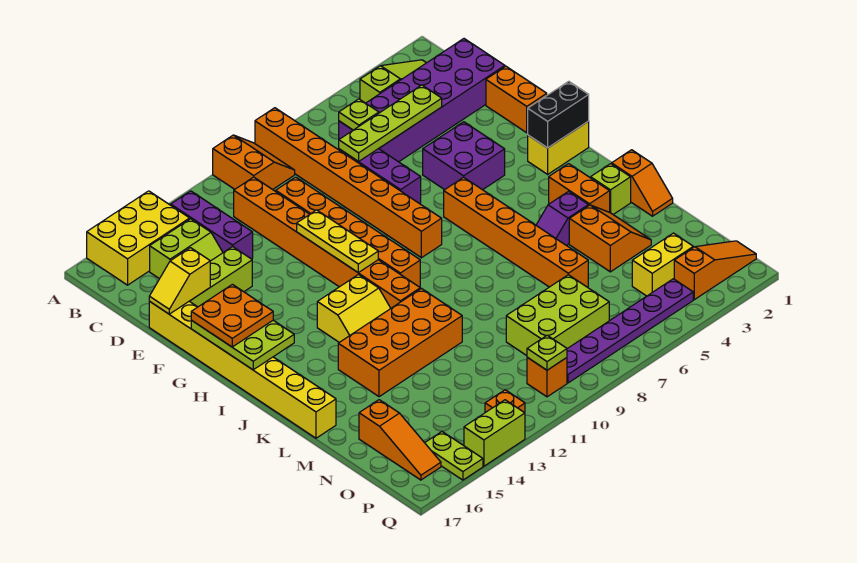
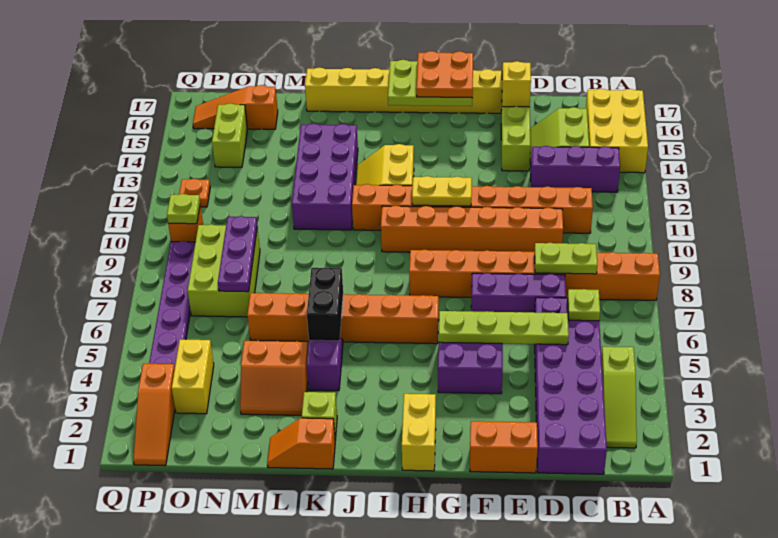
orange 2x2 slope [213,135,295,190] -> none
lime 1x4 plate [339,85,442,162] -> lime 1x4 plate turned to [439,311,569,345]
yellow 1x3 plate [297,210,378,273] -> yellow 1x2 plate [412,176,472,206]
black 1x2 brick [528,81,589,148] -> black 1x2 brick moved to [307,267,343,341]
orange 1x2 brick [549,164,610,212] -> none
orange 2x4 brick [338,289,462,397] -> purple 2x4 brick [292,123,358,230]
none -> purple 1x3 plate [218,216,257,292]
lime 1x2 plate [425,432,483,480] -> lime 1x2 plate moved to [535,243,597,274]
lime 1x2 brick [464,400,525,466] -> lime 1x2 brick moved to [212,103,247,167]

